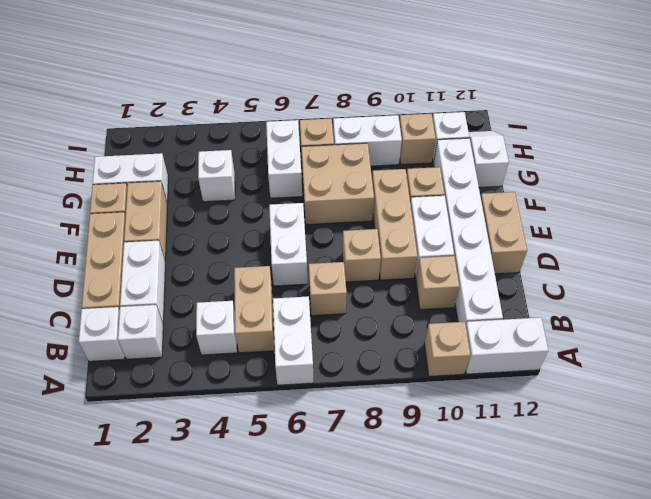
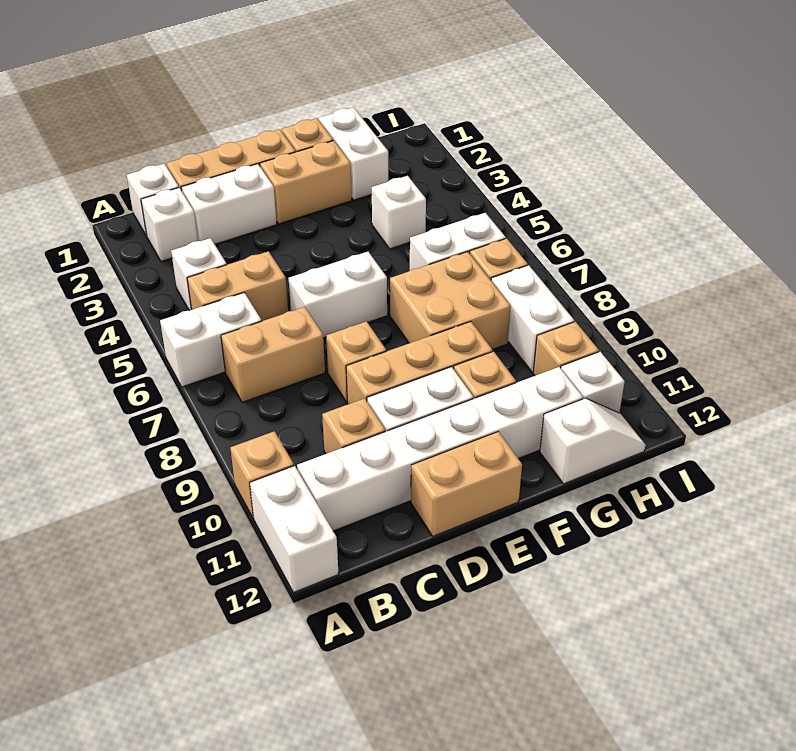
tan 1x1 brick [309,262,347,316] -> tan 1x2 brick [221,307,325,402]

